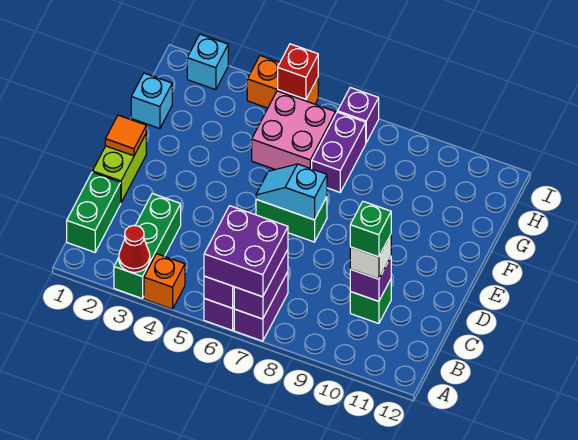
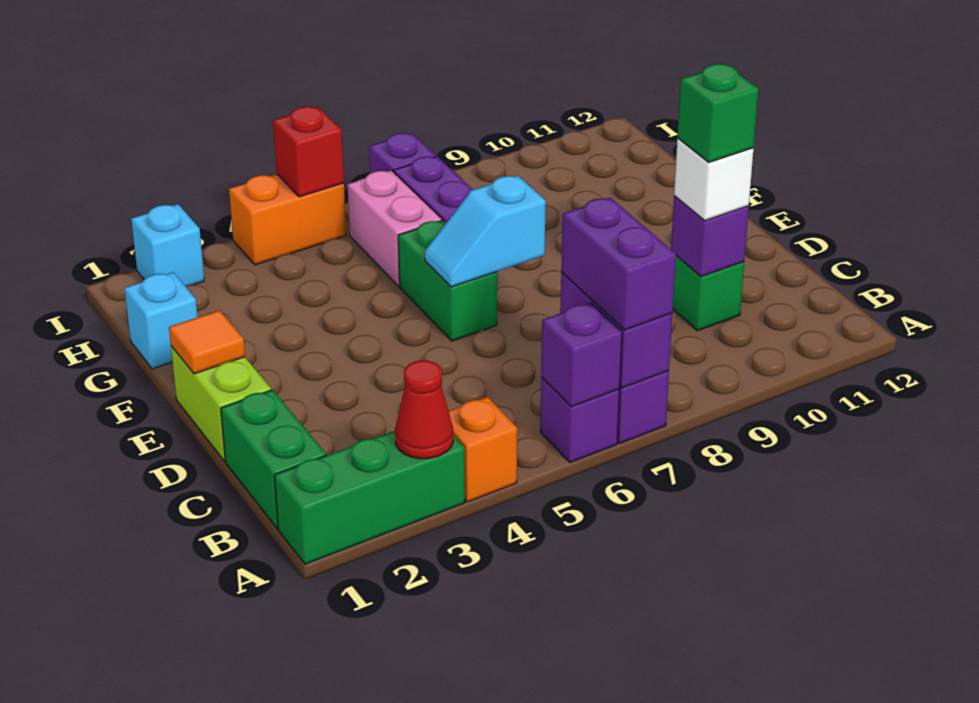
green 1x3 brick [114,193,181,298] -> green 1x3 brick turned to [274,431,465,564]
purple 2x2 brick [204,206,288,297] -> purple 1x2 brick [561,198,676,330]
green 1x2 brick [256,197,327,242] -> green 1x2 brick turned to [398,220,497,341]
pink 2x2 brick [252,91,336,170] -> pink 1x2 brick [347,170,442,286]

